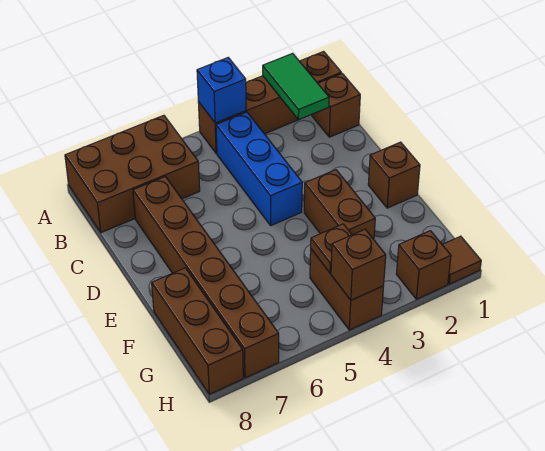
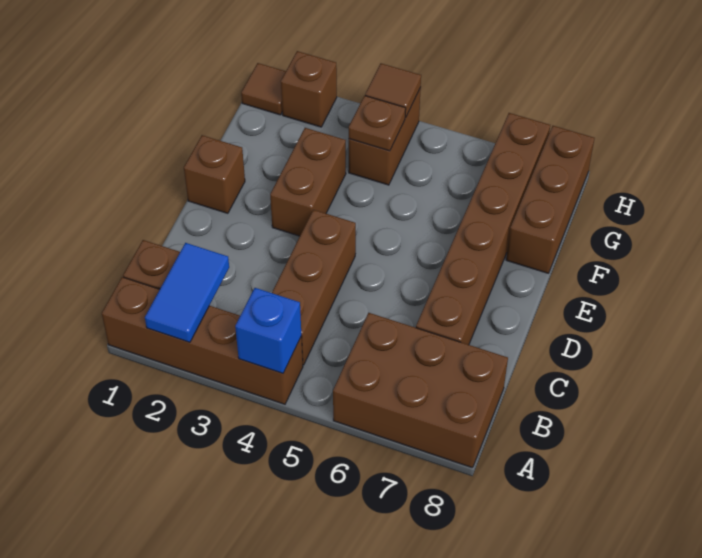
green 1x2 tile [263,53,329,120] -> blue 1x2 tile [145,243,229,342]
blue 1x3 brick [216,112,302,225] -> brown 1x3 brick [272,210,356,365]
brown 1x1 brick [331,229,386,300] -> brown 1x1 tile [365,63,421,117]

